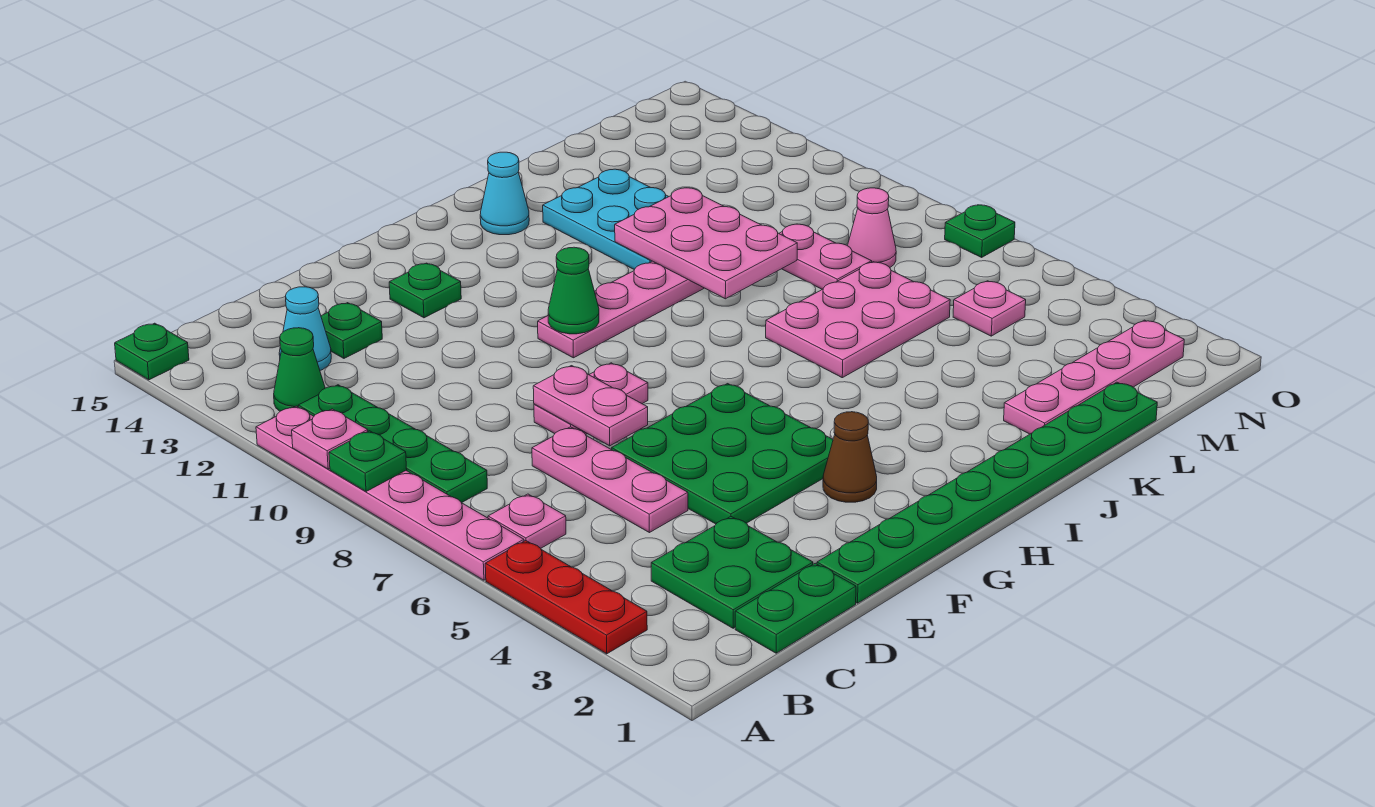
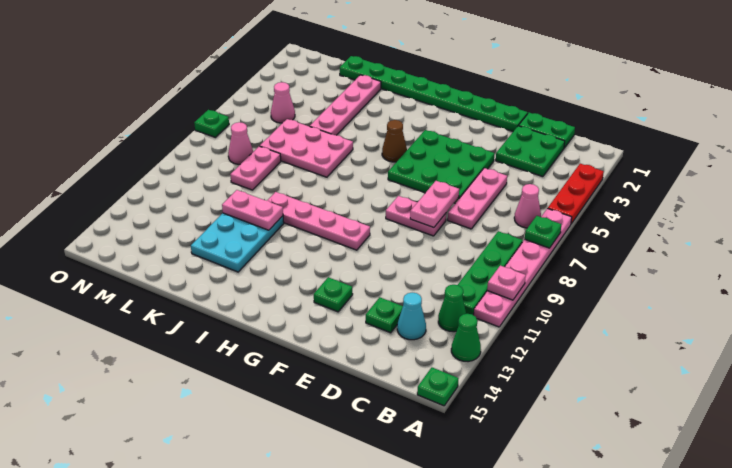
green 1x1 plate [329,431,407,492] -> green 1x1 plate moved to [525,216,561,248]
pink 1x1 plate [488,494,566,548] -> pink 1x1 cone [514,184,541,228]
brown 1x1 cone [823,412,877,502] -> brown 1x1 cone moved to [382,120,407,162]
green 1x1 cone [548,247,599,334] -> green 1x1 cone moved to [451,314,481,362]
cyan 1x1 cone [480,152,529,235] -> none
pink 2x3 plate [615,188,797,299] -> pink 1x2 plate [222,190,283,230]
pink 1x4 plate [1004,320,1184,434] -> pink 1x4 plate turned to [310,75,381,135]
pink 1x1 plate [953,281,1026,336] -> pink 1x1 cone [271,82,295,123]

